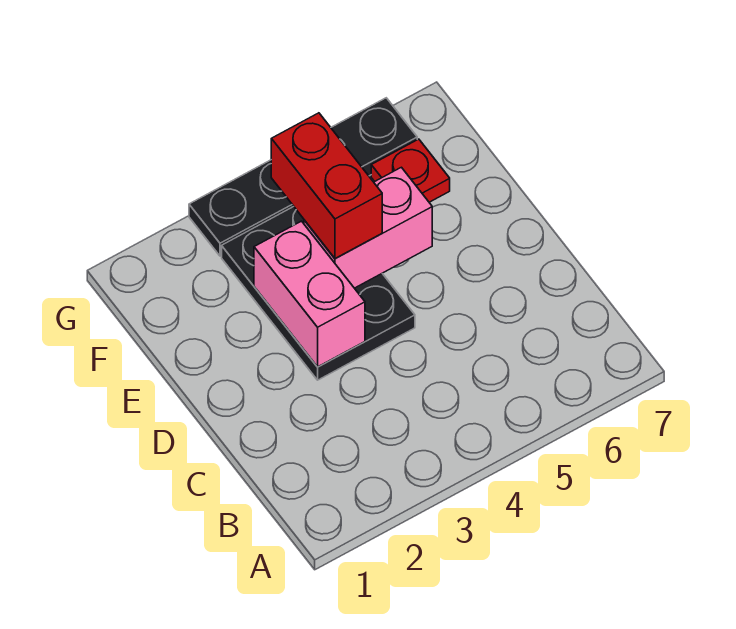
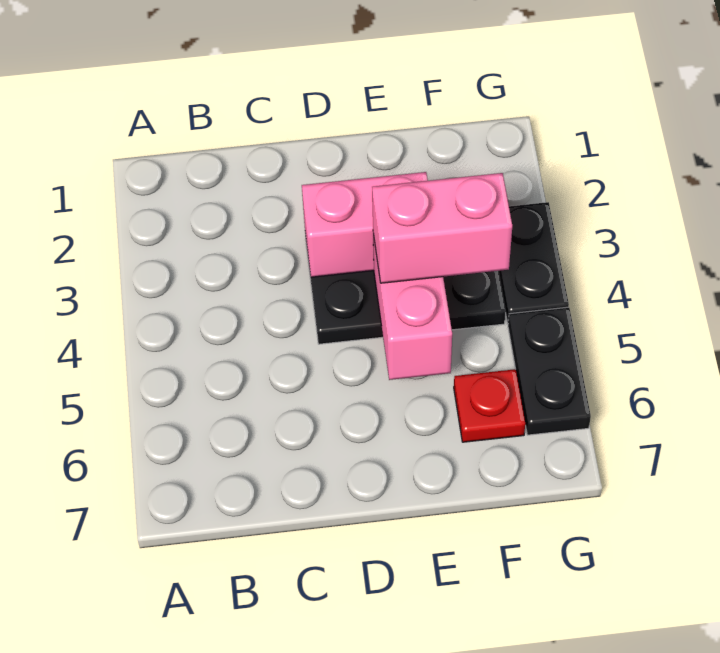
red 1x2 brick [271,113,382,258] -> pink 1x2 brick [372,173,512,283]

